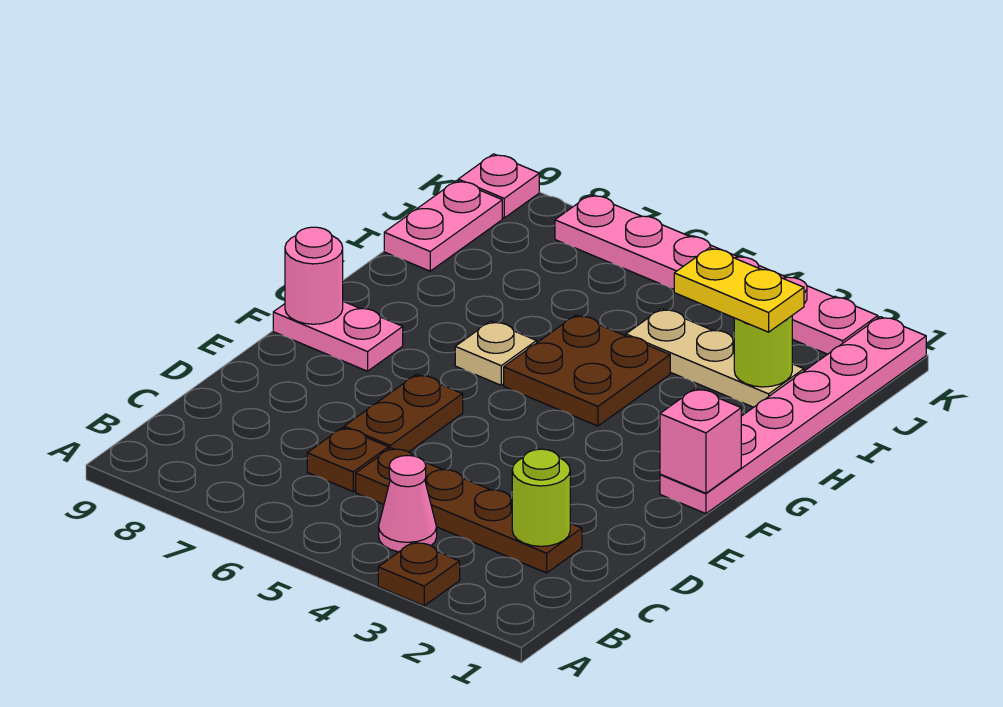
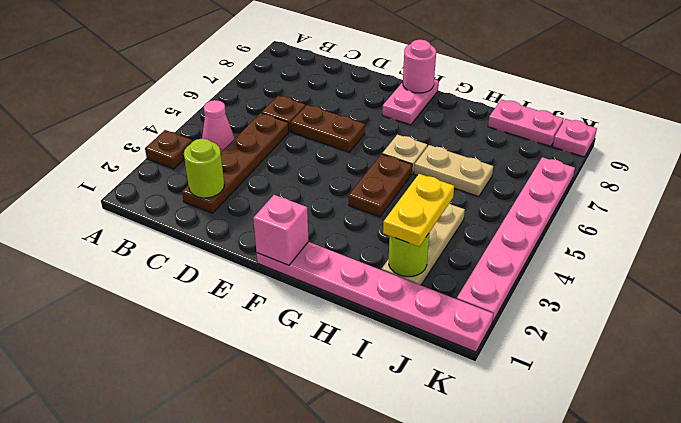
brown 2x2 plate [504,315,670,426] -> brown 1x2 plate [349,154,412,217]
none -> tan 1x2 plate [414,145,493,197]

